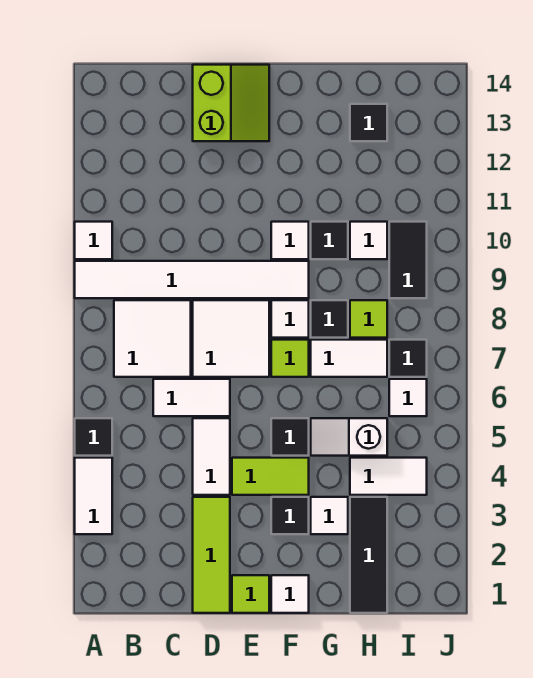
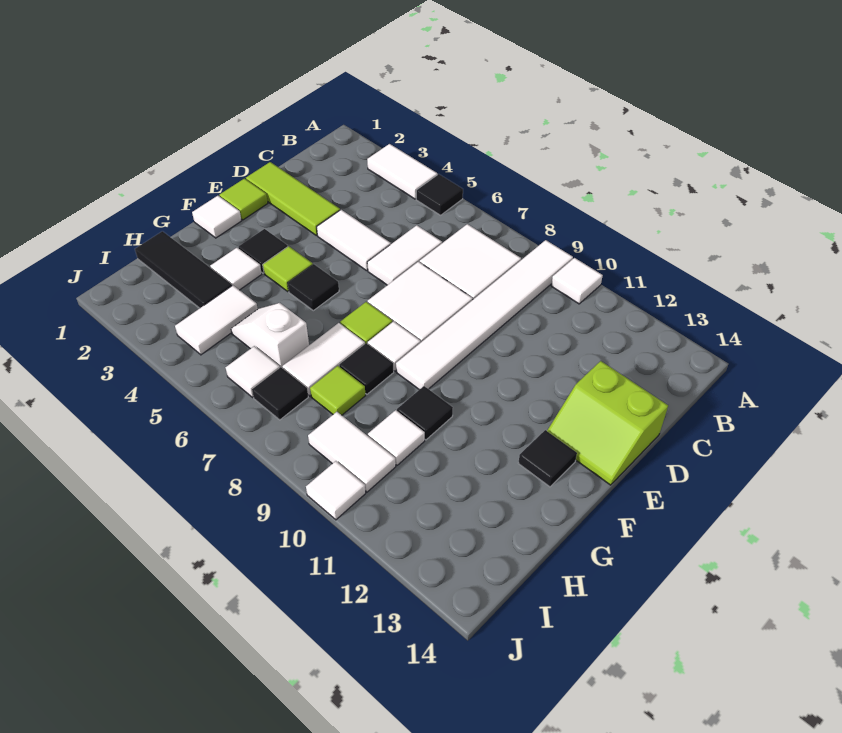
lime 1x2 tile [232,458,309,495] -> lime 1x1 tile [263,246,313,292]
white 1x1 tile [271,222,309,259] -> white 1x1 tile moved to [306,461,366,520]
white 1x2 slope [311,418,387,456] -> white 1x2 slope turned to [231,303,309,368]
black 1x1 tile [350,104,387,141] -> black 1x1 tile moved to [518,430,577,487]
black 1x2 tile [389,222,427,298] -> white 1x2 tile [308,412,396,492]

